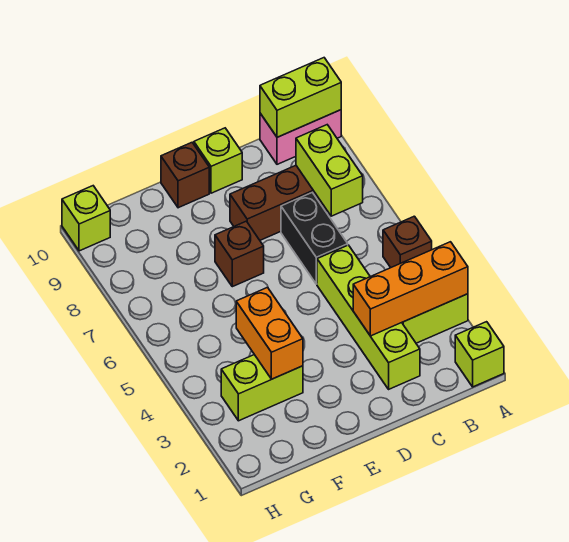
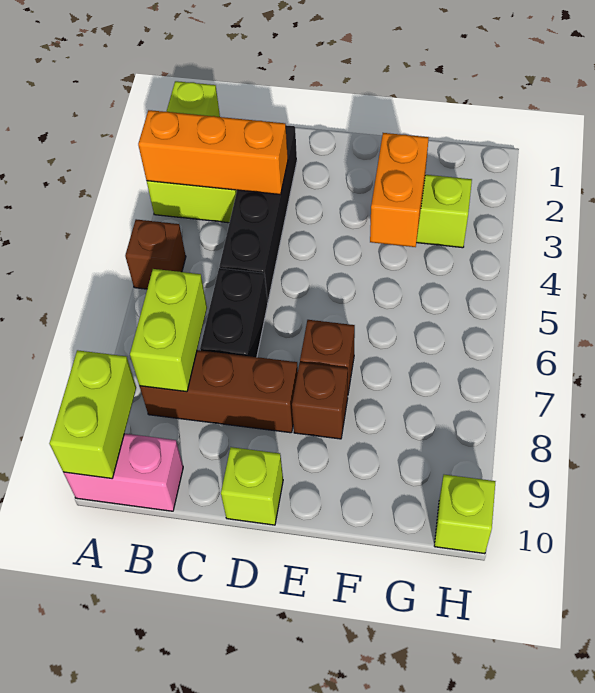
lime 1x2 brick [260,58,341,137] -> lime 1x2 brick turned to [49,350,136,479]
lime 1x4 brick [317,245,420,389] -> black 1x4 brick [219,125,297,303]
brown 1x1 brick [161,143,209,208] -> brown 1x1 brick moved to [292,362,348,439]

